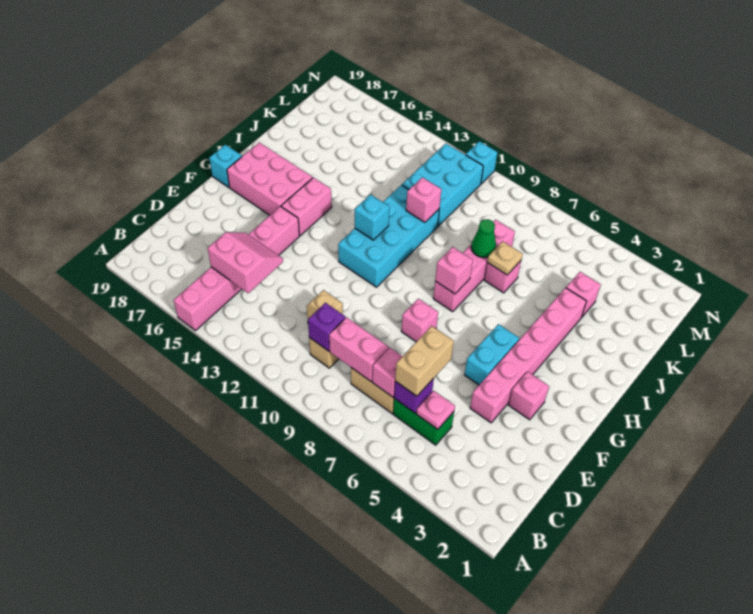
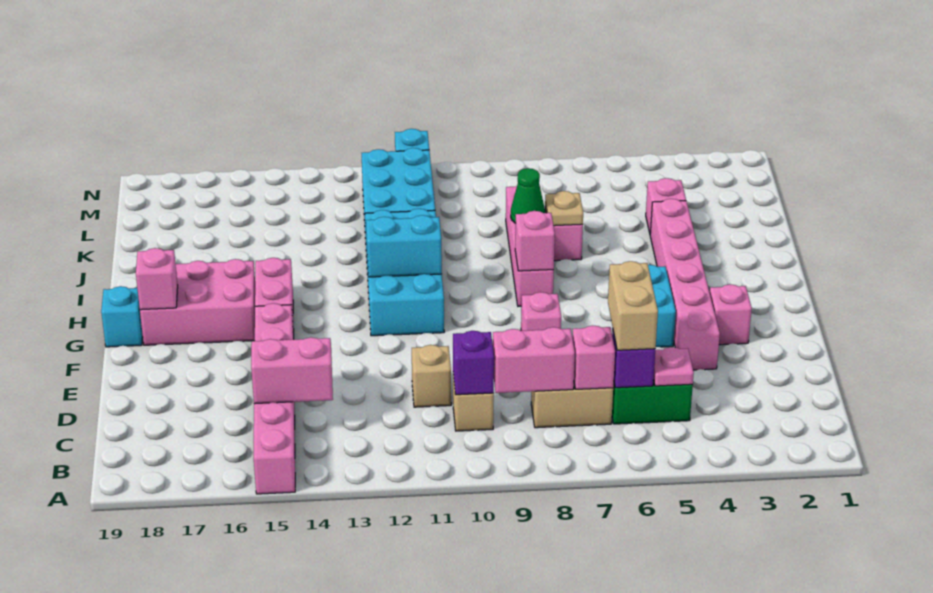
cyan 1x1 brick [355,195,389,240] -> cyan 1x2 brick [366,215,442,277]
pink 1x1 brick [406,177,441,222] -> pink 1x1 brick moved to [136,248,178,310]

